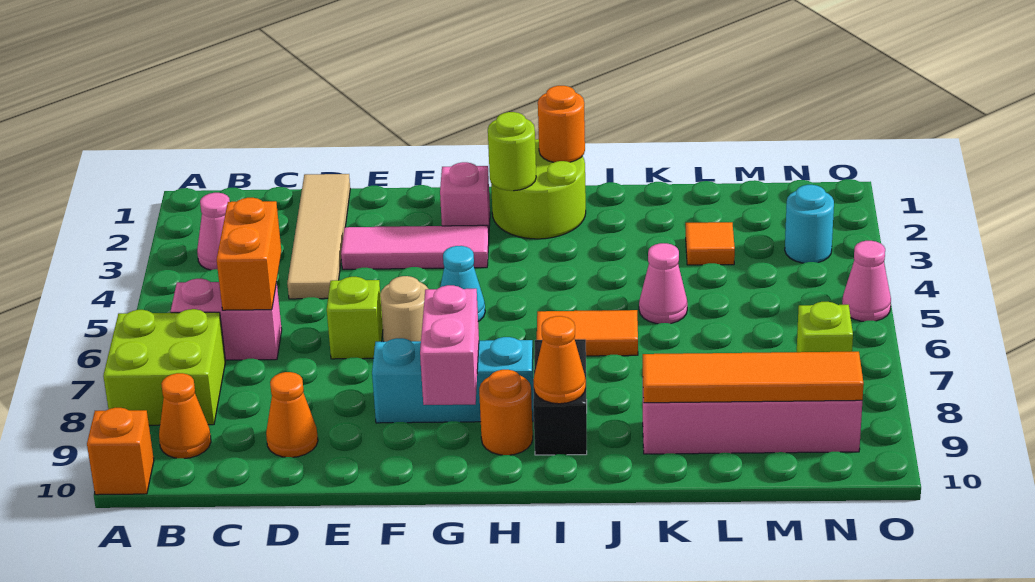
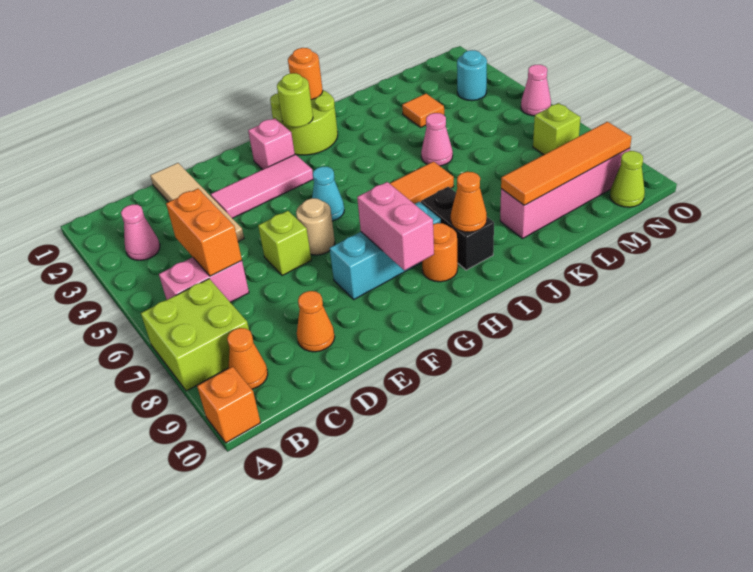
none -> lime 1x1 cone [610,151,645,207]

